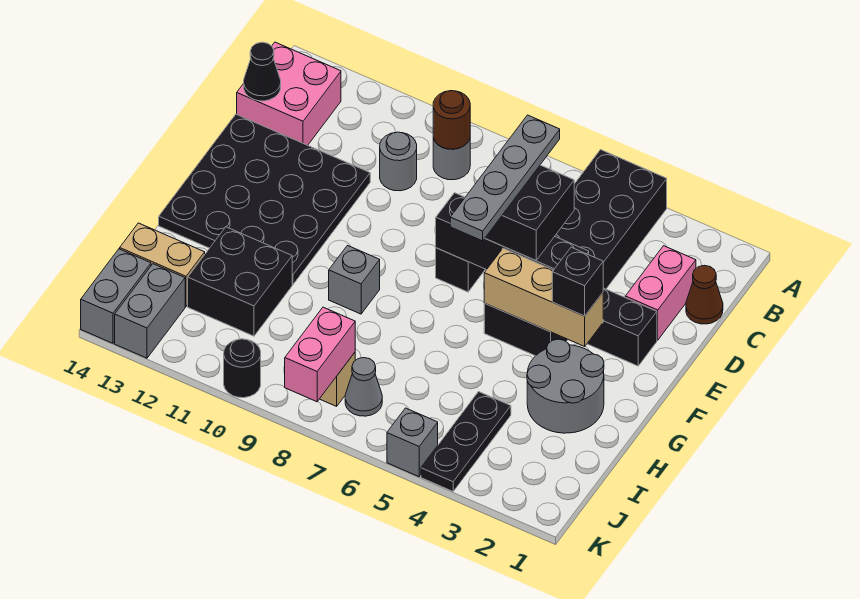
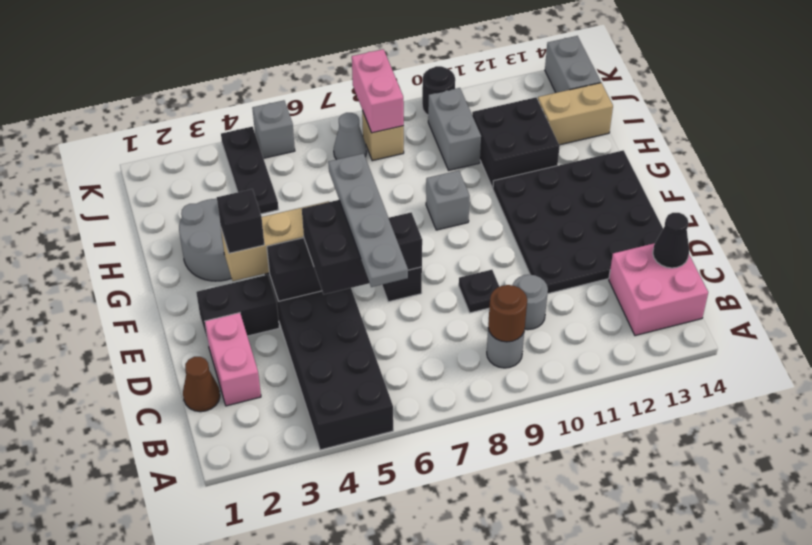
none -> black 1x1 plate [459,270,499,313]
grey 1x2 brick [115,264,185,358] -> grey 1x2 brick moved to [428,88,481,170]

